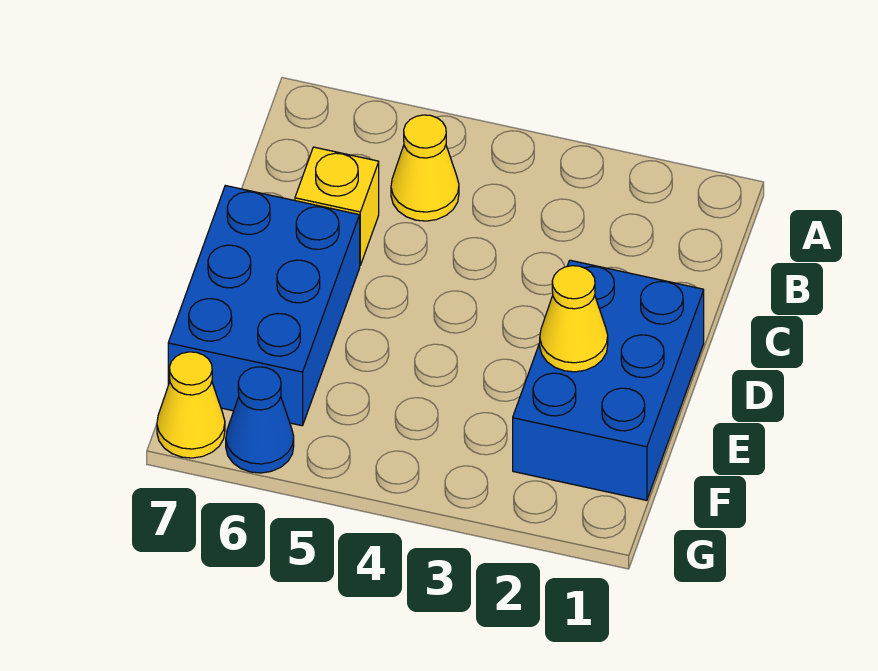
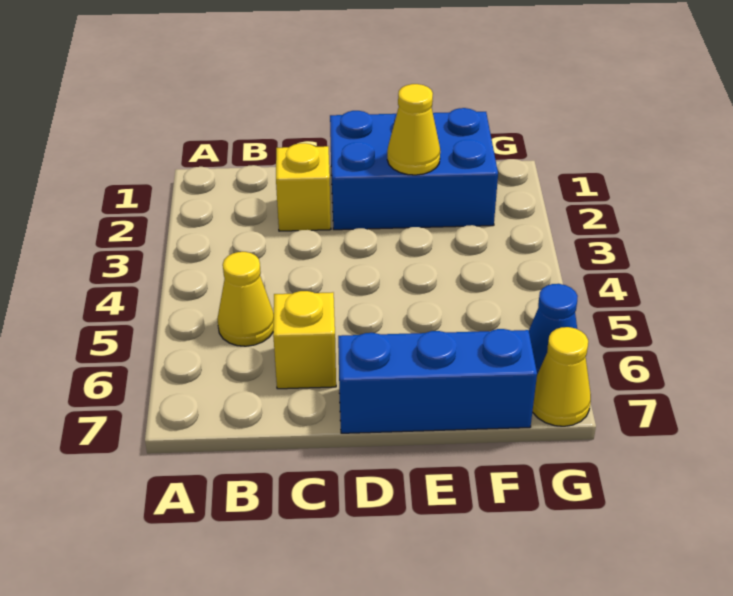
none -> yellow 1x1 brick [276,143,331,231]
blue 2x3 brick [168,186,360,426] -> blue 1x3 brick [338,329,537,433]

